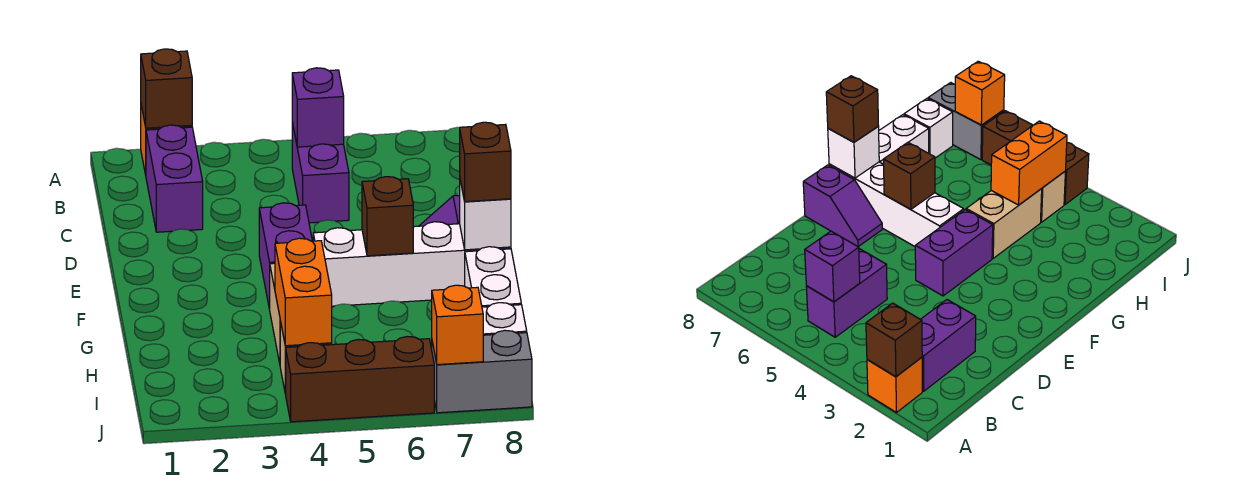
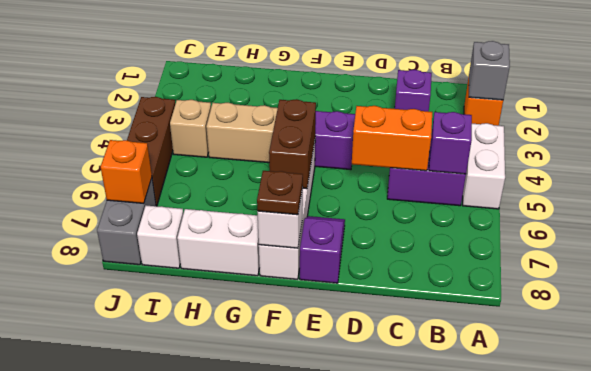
brown 1x1 brick [141,49,192,128] -> grey 1x1 brick [469,41,510,100]
none -> white 1x2 brick [463,123,505,209]
purple 1x2 brick [146,125,203,232] -> purple 1x1 brick [395,70,432,112]
brown 1x1 brick [362,177,413,256] -> brown 1x2 brick [269,99,316,189]
brown 1x1 brick [460,122,511,202] -> brown 1x1 plate [257,171,303,215]
orange 1x2 brick [275,238,332,346] -> orange 1x2 brick moved to [352,106,432,171]

